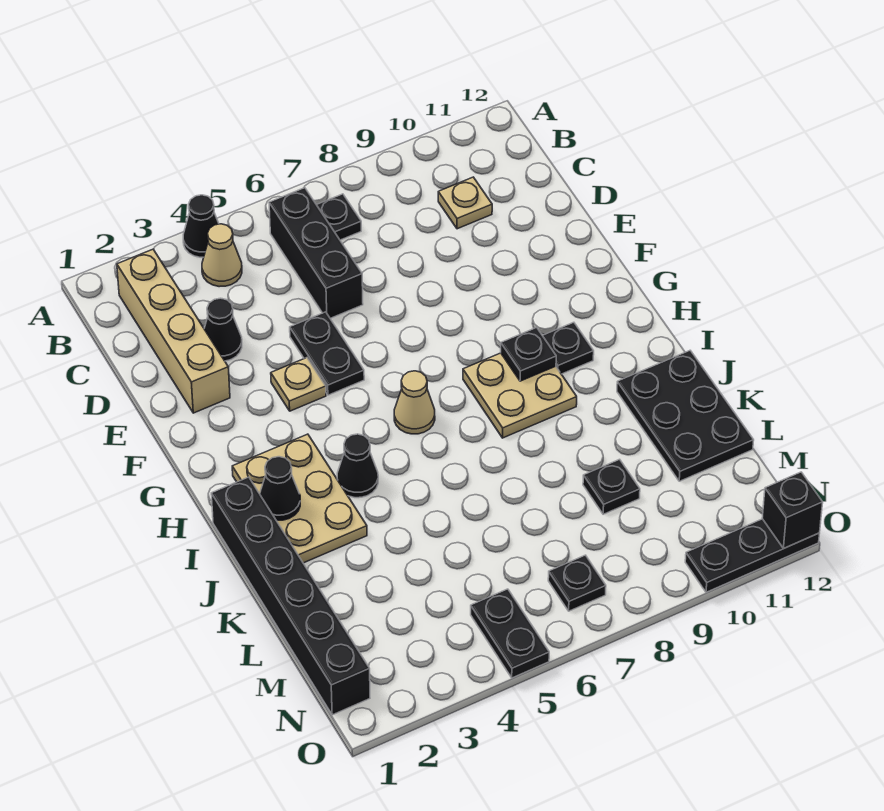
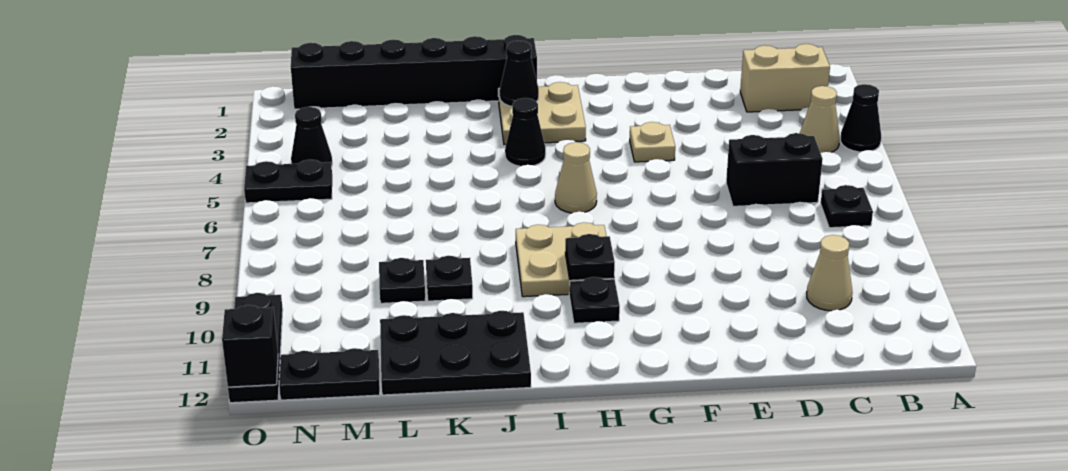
tan 1x4 brick [117,249,230,413] -> tan 1x2 brick [740,44,830,112]
black 1x3 brick [269,188,363,318] -> black 1x2 brick [726,133,823,206]
tan 1x1 plate [438,177,492,229] -> tan 1x1 cone [807,235,853,311]
black 1x1 cone [204,298,242,361] -> black 1x1 cone moved to [291,107,332,165]
black 1x2 plate [290,312,364,395] -> black 1x2 plate moved to [279,348,380,400]
tan 2x3 plate [232,434,367,563] -> tan 2x2 plate [498,82,586,144]
black 1x1 plate [548,555,606,611] -> black 1x1 plate moved to [426,256,473,301]

